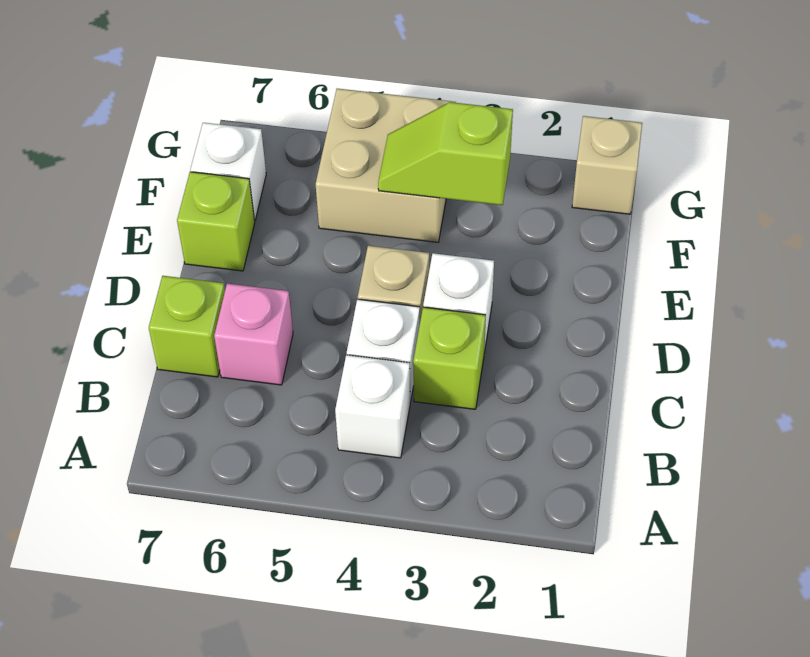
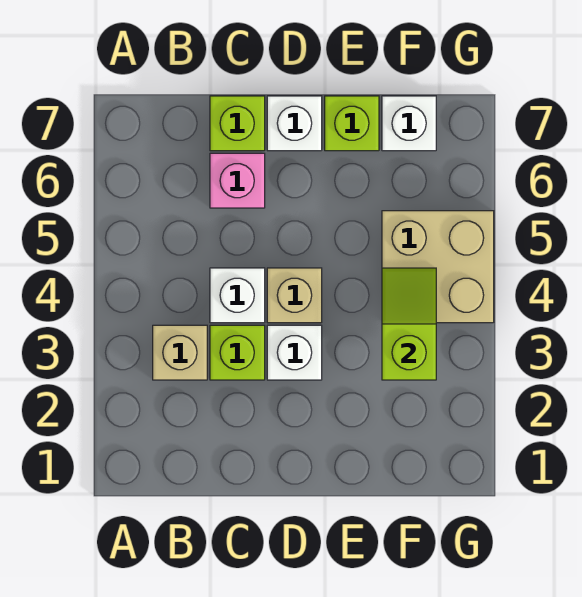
white 1x1 brick [335,355,410,458] -> white 1x1 brick moved to [267,96,322,151]
tan 1x1 brick [572,116,642,214] -> tan 1x1 brick moved to [153,325,207,380]

